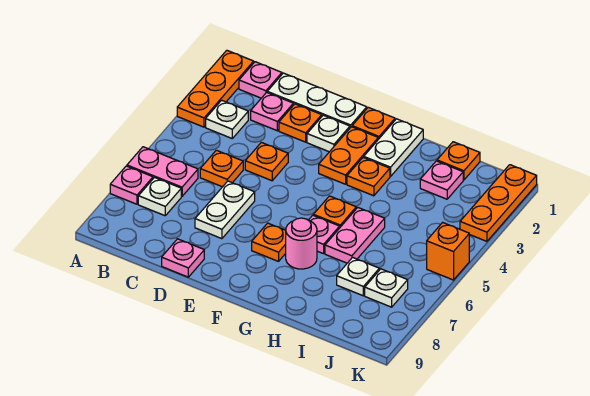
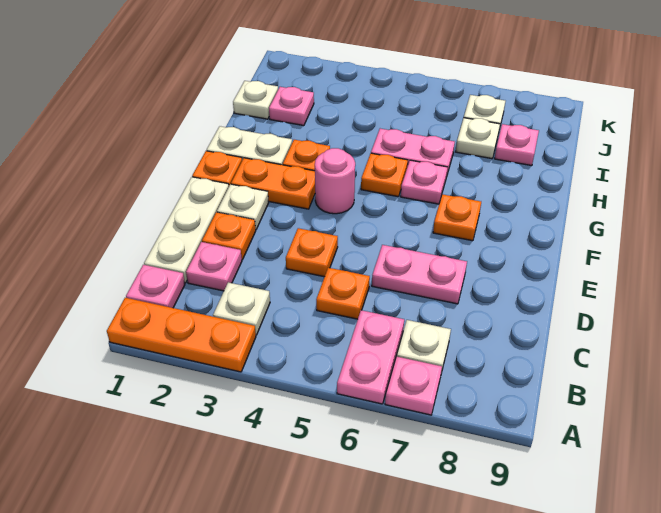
white 1x2 plate [195,181,255,239] -> pink 1x2 plate [372,245,467,304]
pink 1x1 plate [162,239,204,277] -> pink 1x1 plate moved to [495,124,539,166]
pink 1x1 round brick [286,218,317,269] -> pink 1x1 round brick moved to [315,148,355,214]
orange 1x1 plate [437,142,480,180] -> white 1x1 plate [233,81,278,119]
orange 1x3 plate [460,165,537,241] -> none
orange 1x1 brick [427,222,469,280] -> none

